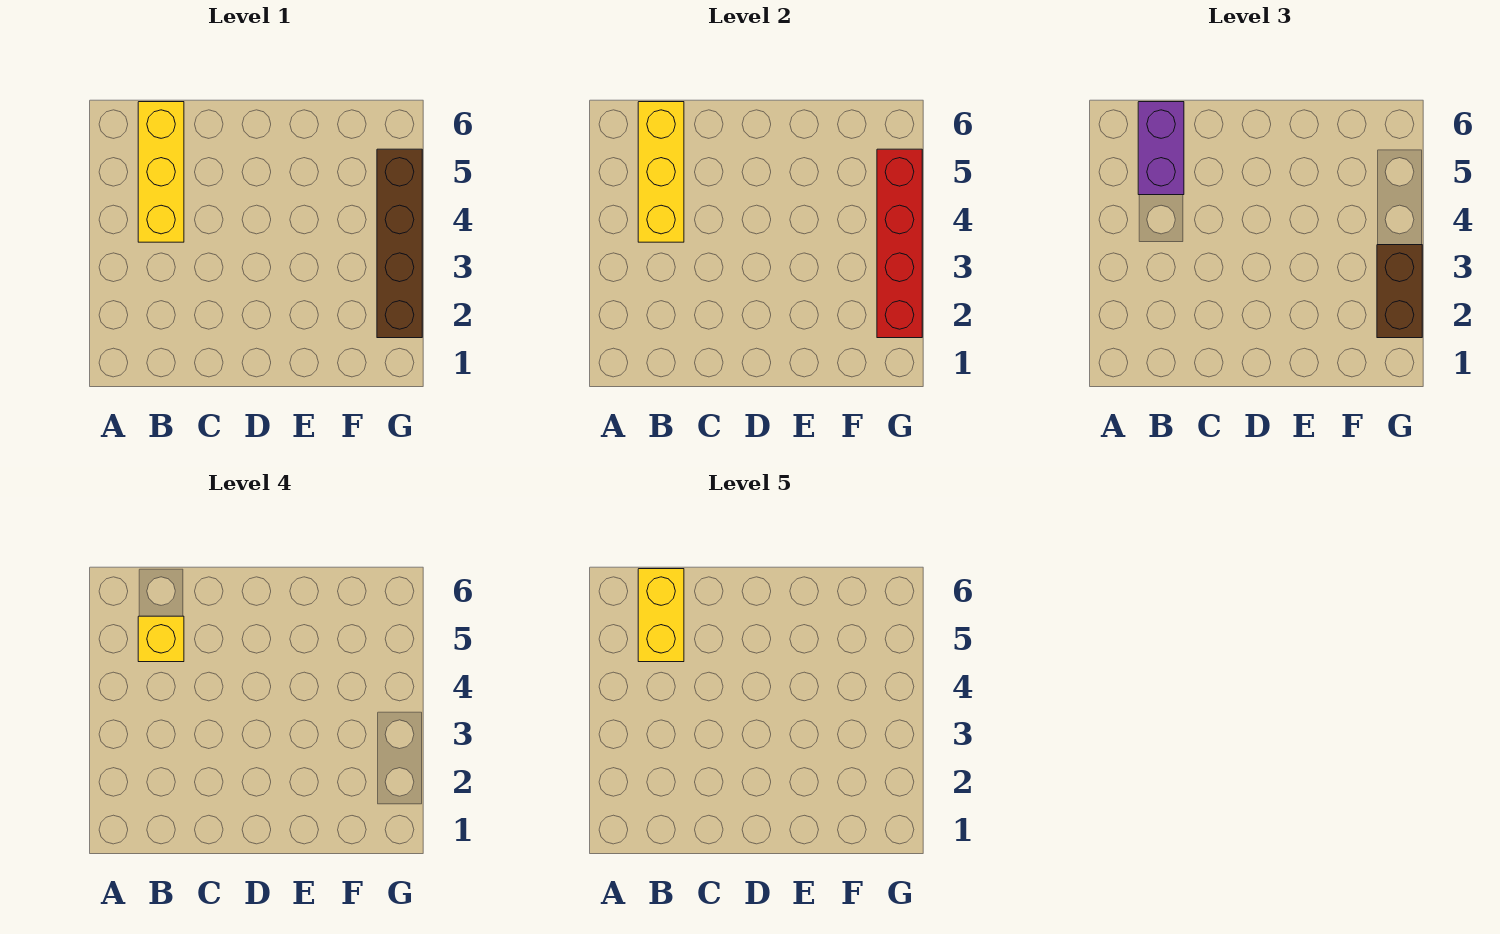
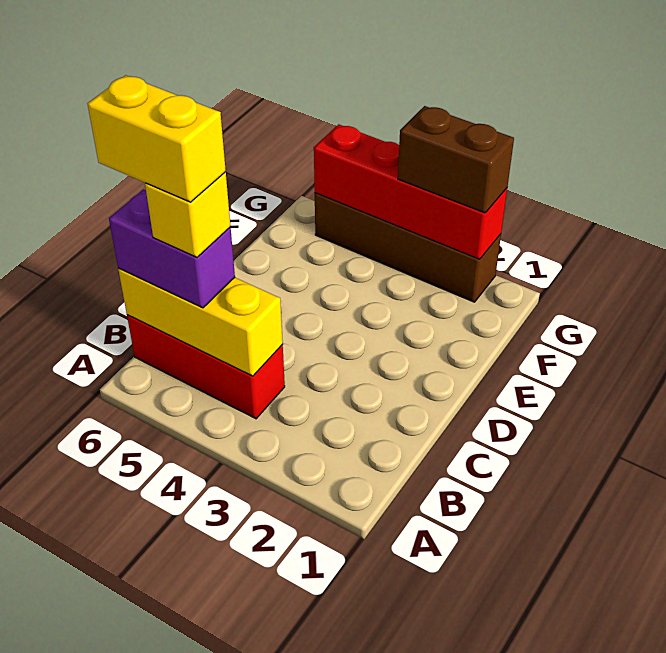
yellow 1x3 brick [138,102,184,242] -> red 1x3 brick [127,315,285,419]

